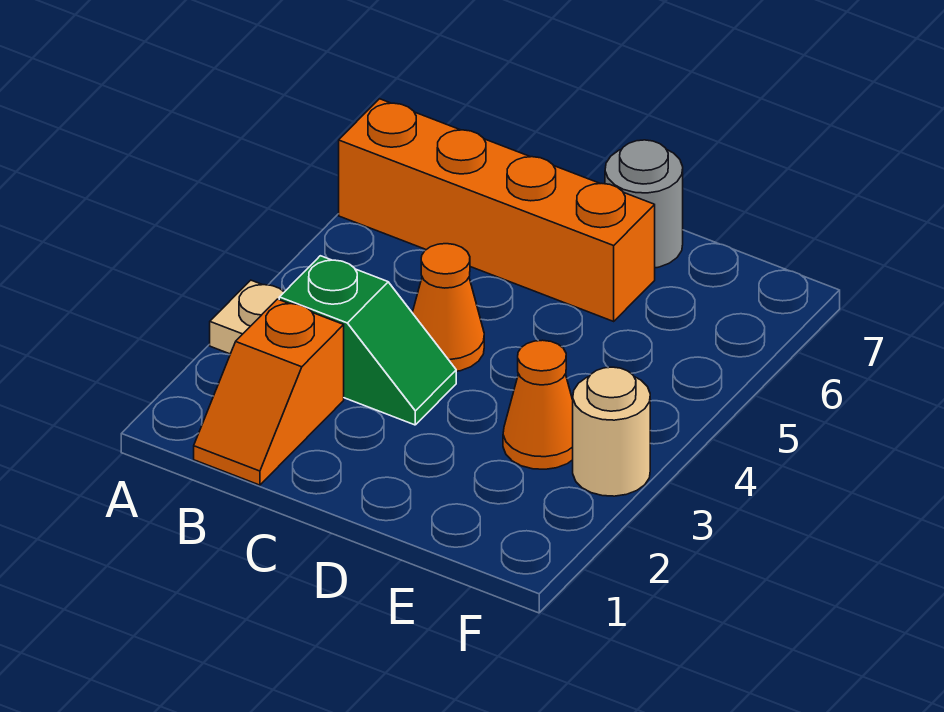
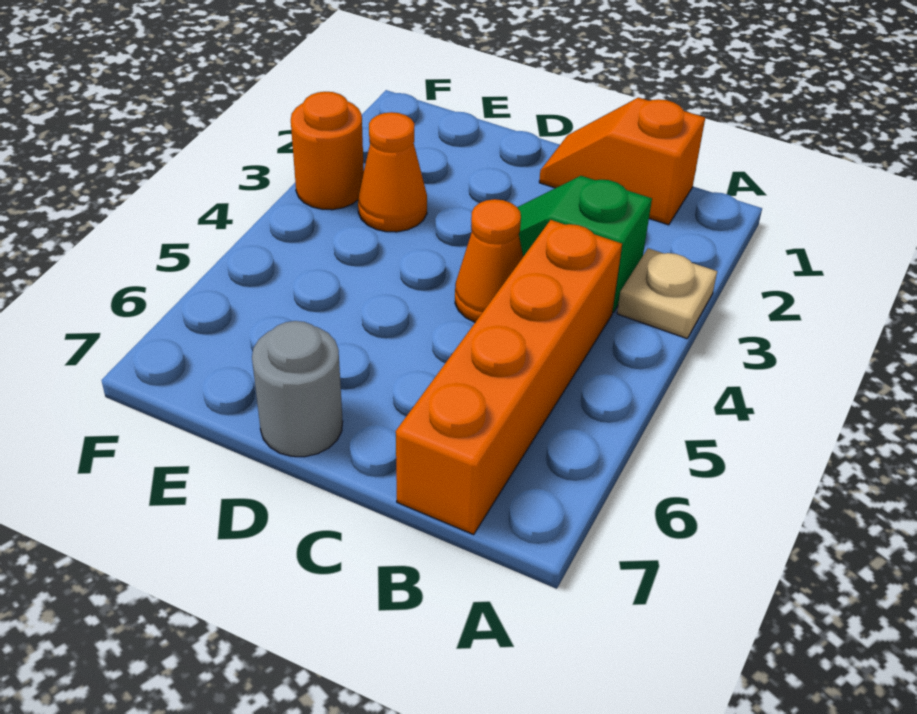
orange 1x4 brick [339,99,655,321] -> orange 1x4 brick turned to [396,220,622,534]
orange 1x2 slope [194,299,344,485] -> orange 1x2 slope turned to [539,98,705,225]
tan 1x1 round brick [573,367,650,496] -> orange 1x1 round brick [291,92,364,210]

